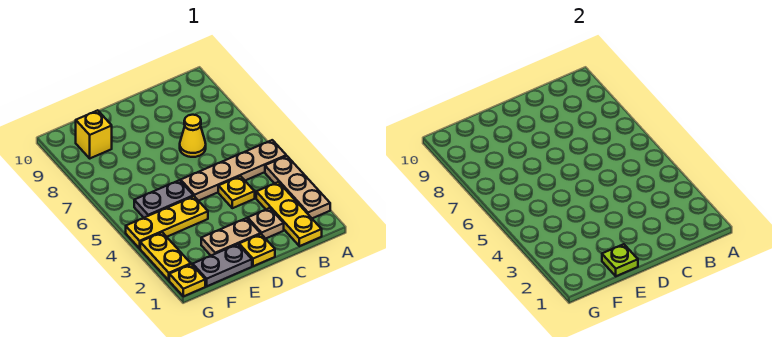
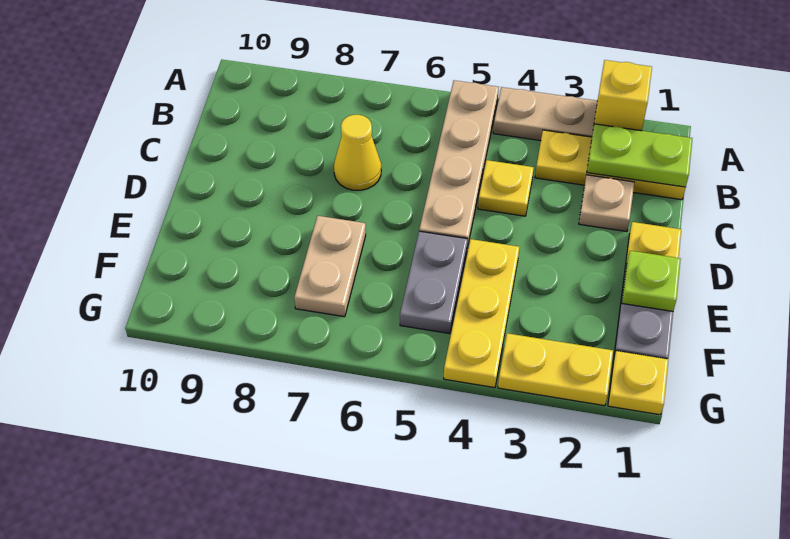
none -> lime 1x2 plate [587,124,692,187]
tan 1x2 plate [201,218,261,255] -> tan 1x2 plate moved to [294,216,366,317]
yellow 1x1 brick [76,110,112,158] -> yellow 1x1 brick moved to [594,60,652,131]

